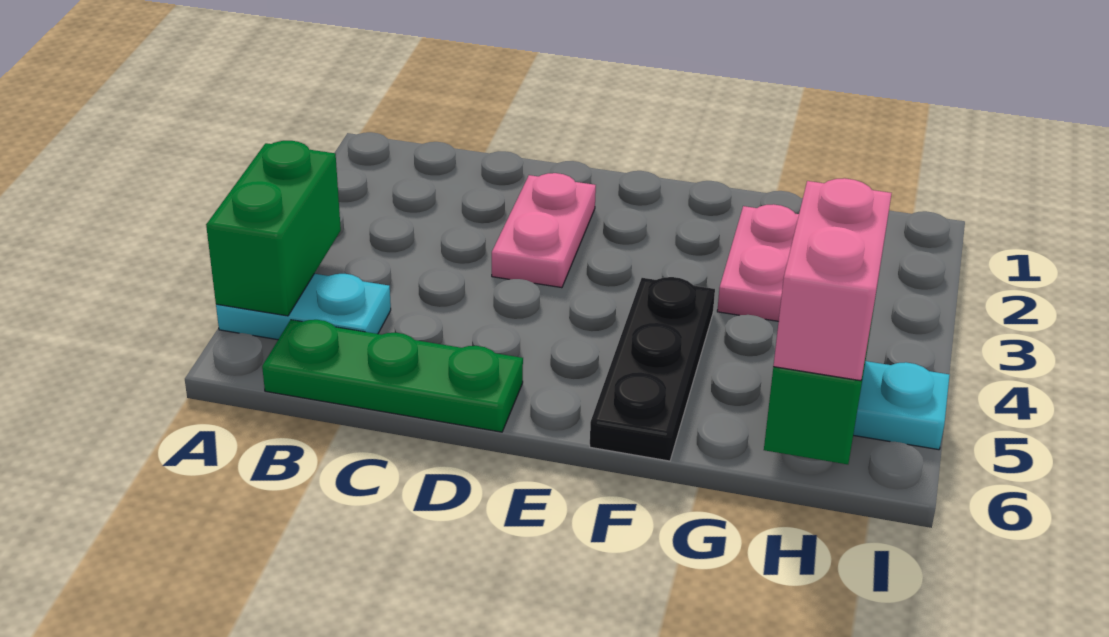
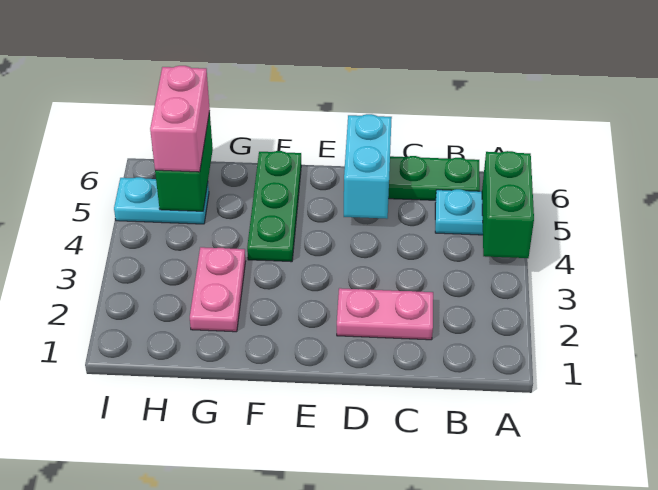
pink 1x2 plate [492,173,596,288] -> pink 1x2 plate turned to [337,288,433,340]
none -> cyan 1x2 brick [344,114,392,219]
black 1x3 plate [590,277,715,461] -> green 1x3 plate [247,151,301,262]

